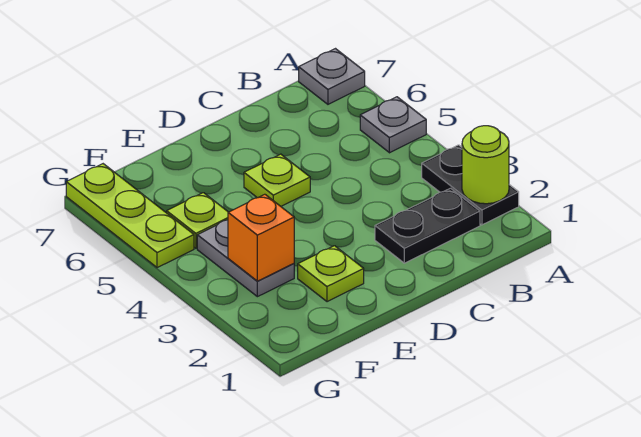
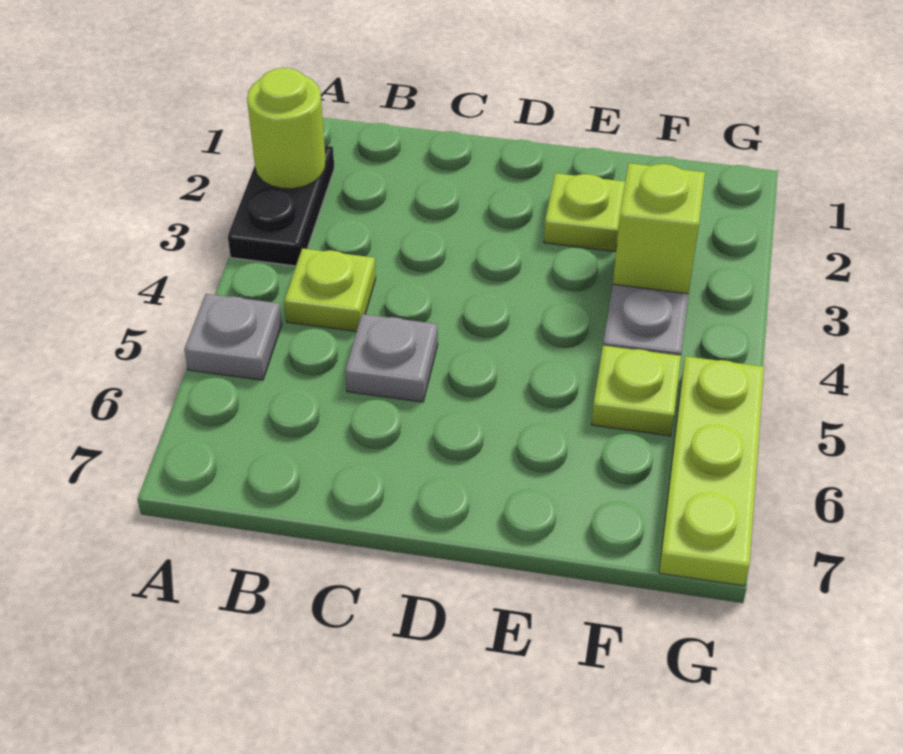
grey 1x1 plate [299,49,365,104] -> grey 1x1 plate moved to [345,314,438,402]
black 1x2 plate [375,188,480,263] -> none
lime 1x1 plate [244,154,310,206] -> lime 1x1 plate moved to [284,248,376,332]
orange 1x1 brick [228,194,294,281] -> lime 1x1 brick [613,163,705,294]

